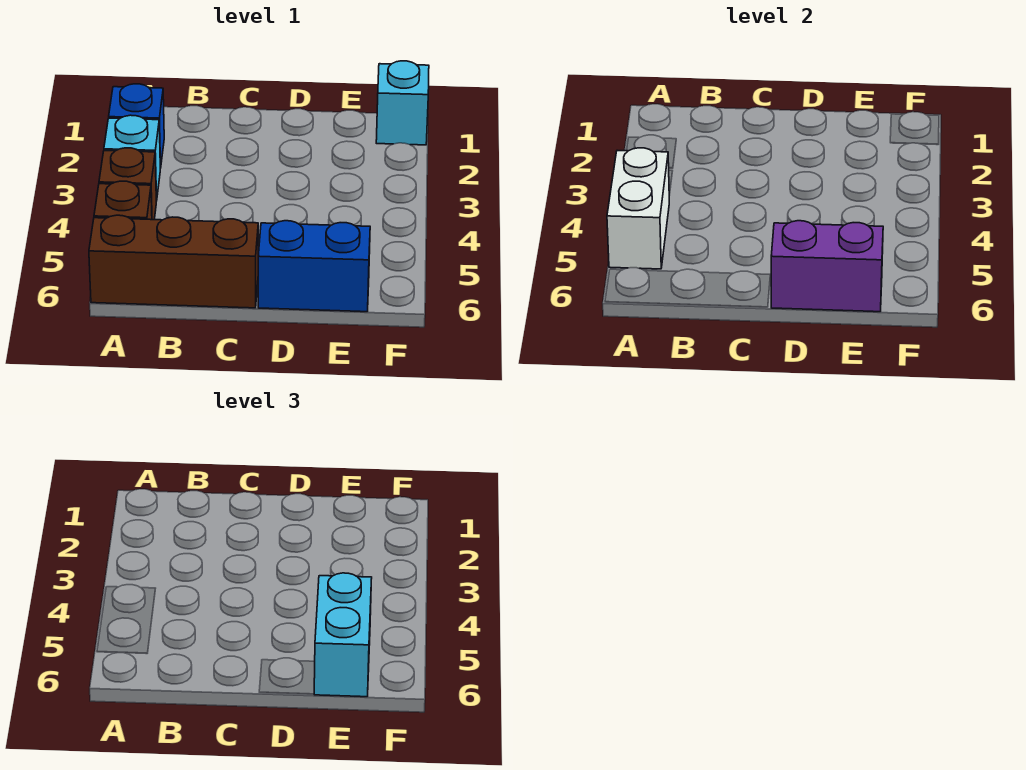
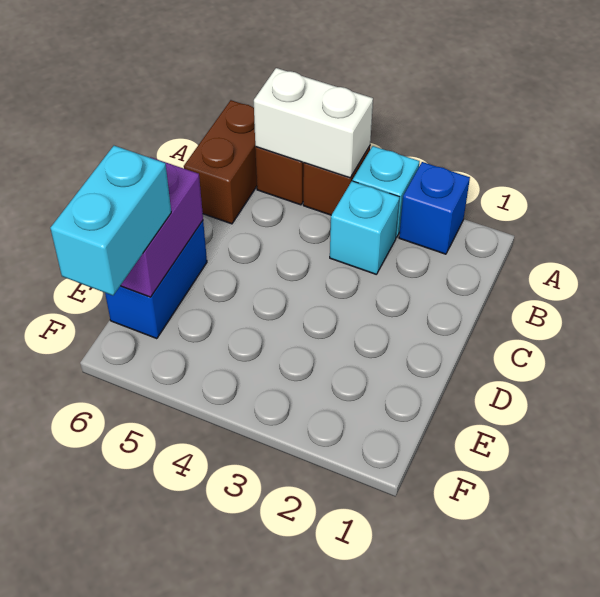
brown 1x3 brick [89,215,258,308] -> brown 1x2 brick [184,100,257,224]
cyan 1x2 brick [314,573,372,697] -> cyan 1x2 brick turned to [50,146,171,295]
cyan 1x1 brick [376,61,429,145] -> cyan 1x1 brick moved to [330,181,400,274]

